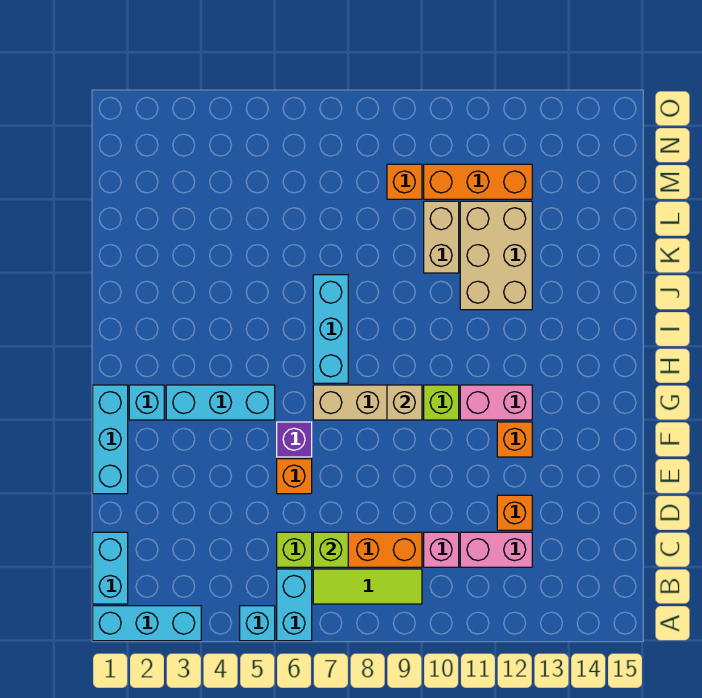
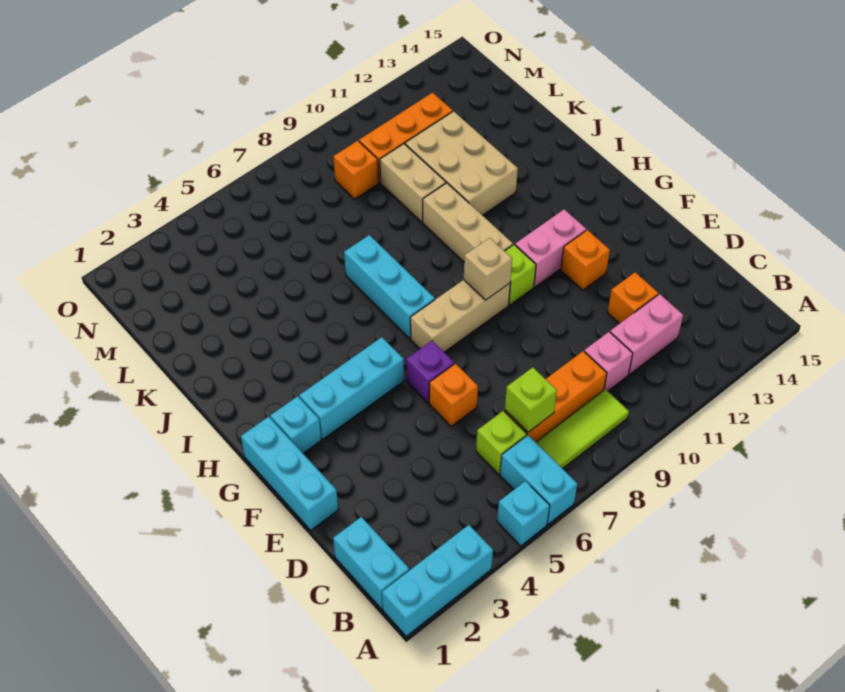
none -> tan 1x3 brick [423,183,513,262]

